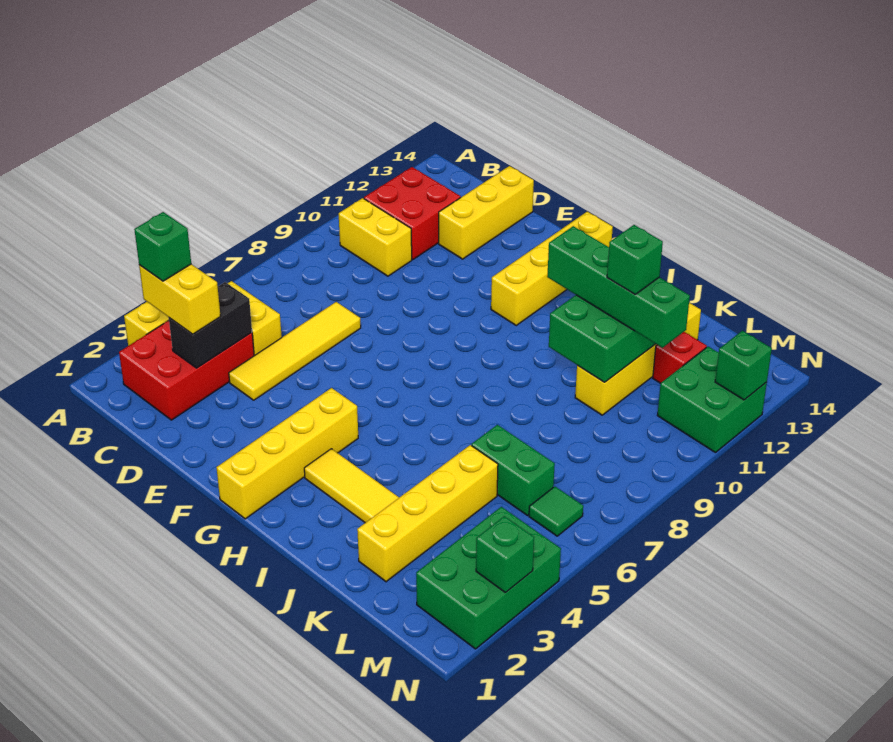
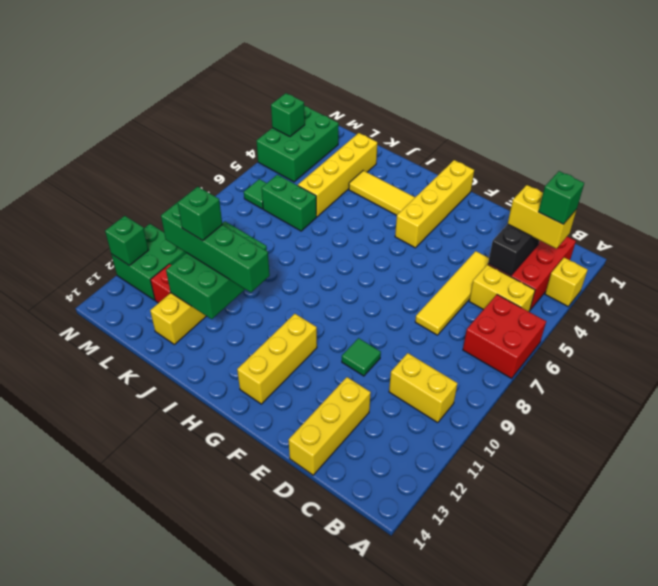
red 2x2 brick [364,167,461,260] -> red 2x2 brick moved to [463,295,546,378]
none -> green 1x1 tile [342,338,381,376]
yellow 1x4 brick [491,212,613,325] -> yellow 1x3 brick [237,314,317,404]

